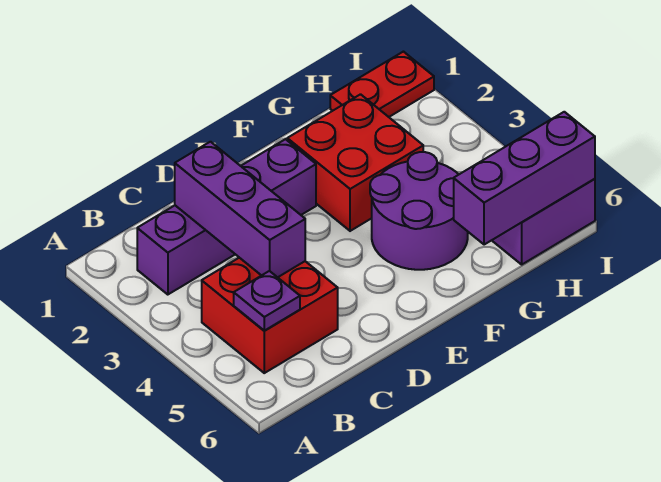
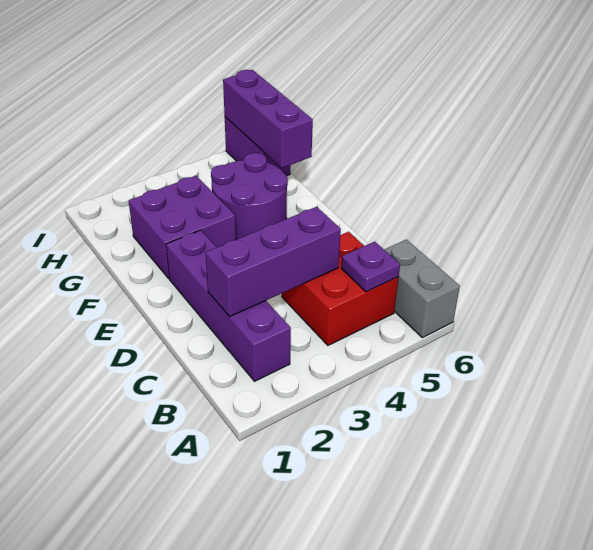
none -> grey 1x2 brick [384,240,460,338]
red 2x2 brick [287,94,423,231] -> purple 2x2 brick [129,176,236,279]
red 1x2 plate [330,52,434,117] -> none

